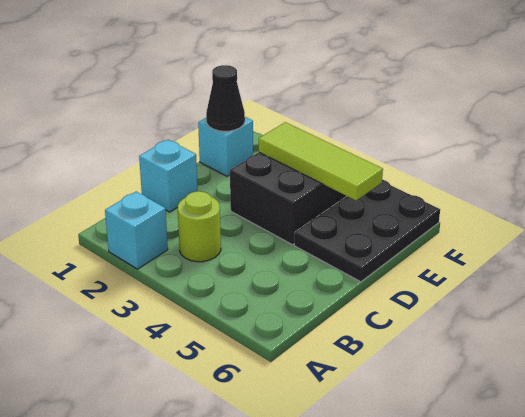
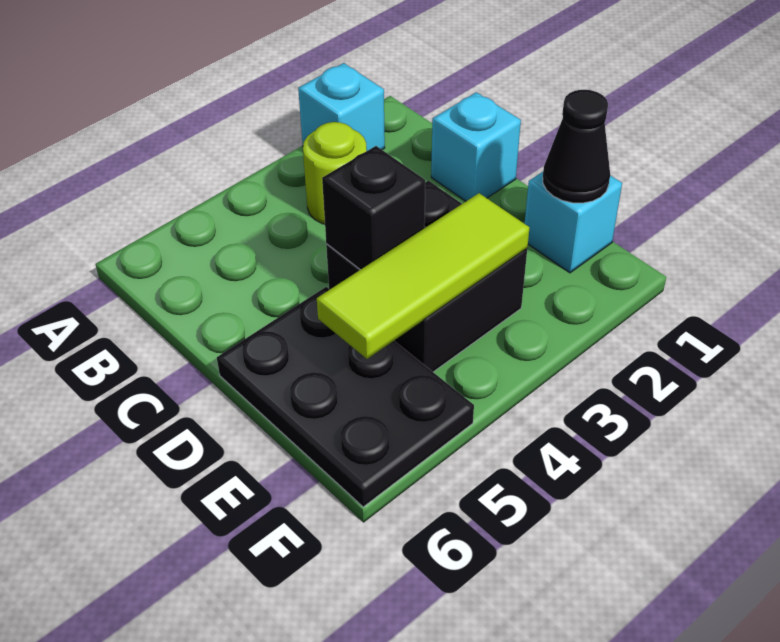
none -> black 1x1 brick [322,146,425,270]

